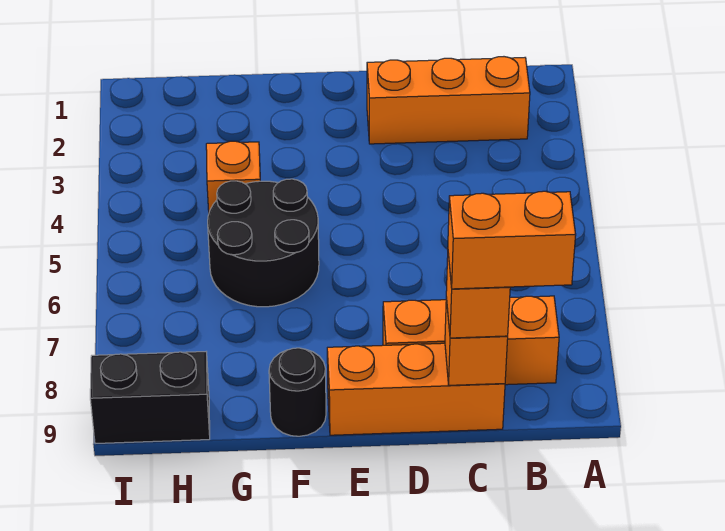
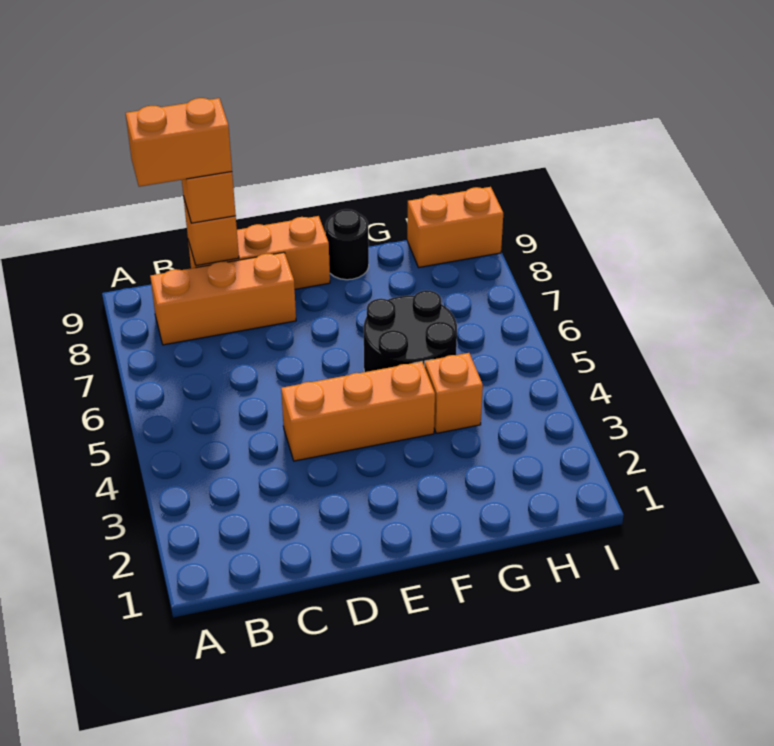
orange 1x3 brick [367,57,530,144] -> orange 1x3 brick moved to [281,362,435,461]
black 1x2 brick [90,352,210,444] -> orange 1x2 brick [407,187,503,268]

